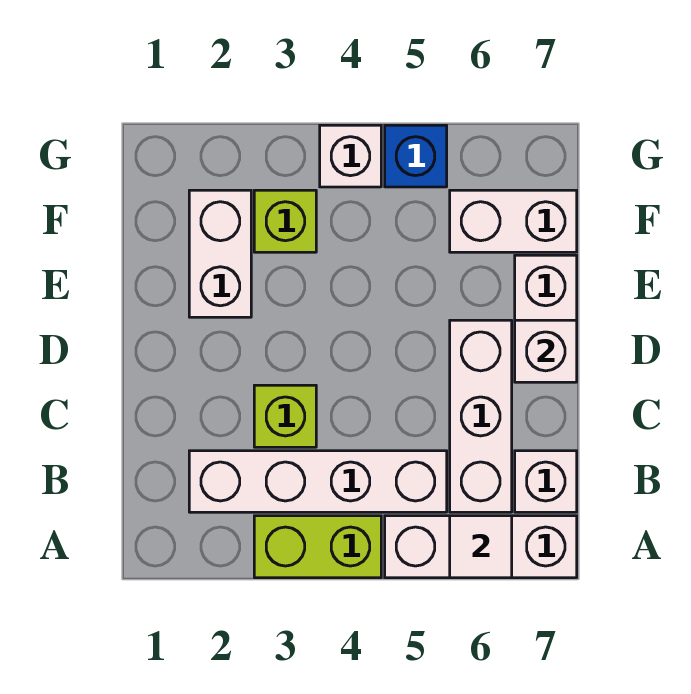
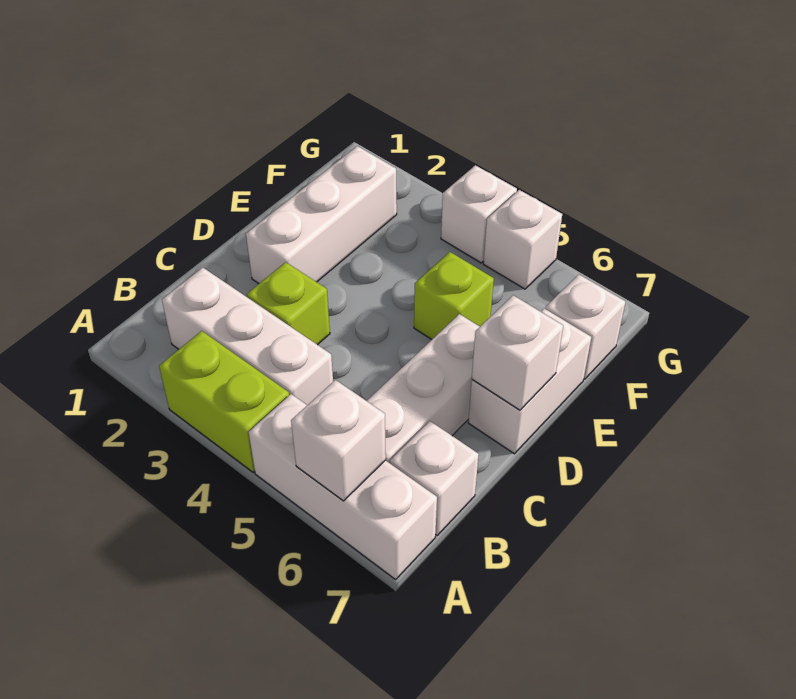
white 1x1 tile [450,516,512,578] -> white 1x1 brick [291,380,386,501]
white 1x4 brick [189,451,447,512] -> white 1x3 brick [162,267,333,405]
white 1x2 brick [189,190,251,317] -> white 1x3 brick [246,146,397,283]
lime 1x1 brick [254,190,316,252] -> lime 1x1 brick moved to [414,252,494,340]
white 1x2 brick [450,190,577,252] -> white 1x1 brick [546,274,626,379]
blue 1x1 brick [385,125,447,187] -> white 1x1 brick [483,190,562,289]

